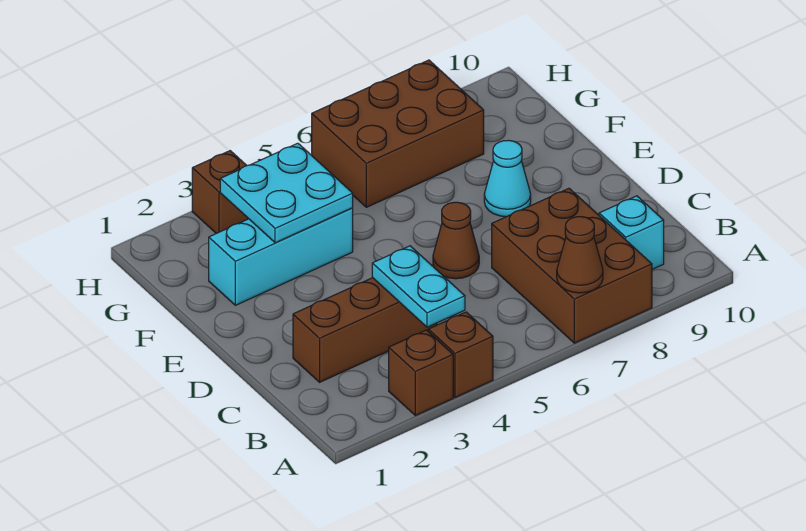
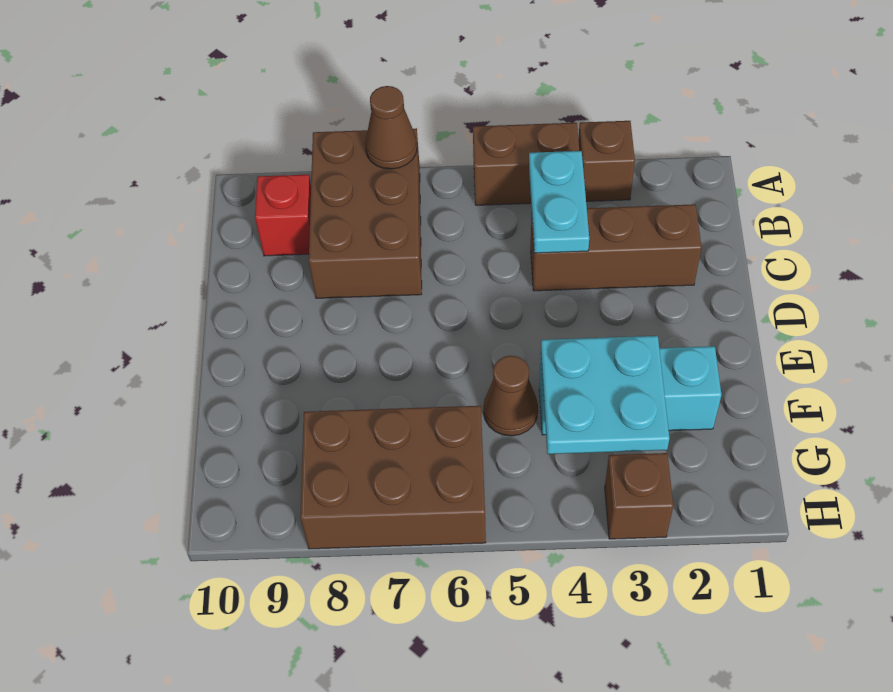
brown 1x1 brick [428,312,493,397] -> brown 1x2 brick [473,123,579,205]
cyan 1x1 brick [599,196,664,269] -> red 1x1 brick [255,175,311,256]
brown 1x1 cone [433,202,479,279] -> brown 1x1 cone moved to [483,356,538,436]
cyan 1x1 cone [484,140,531,217] -> none

